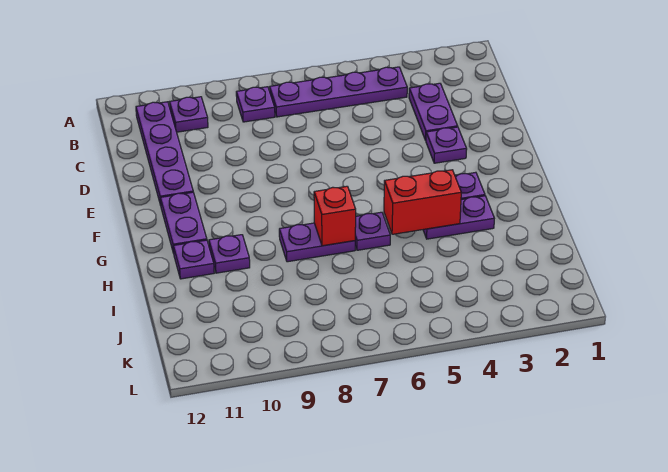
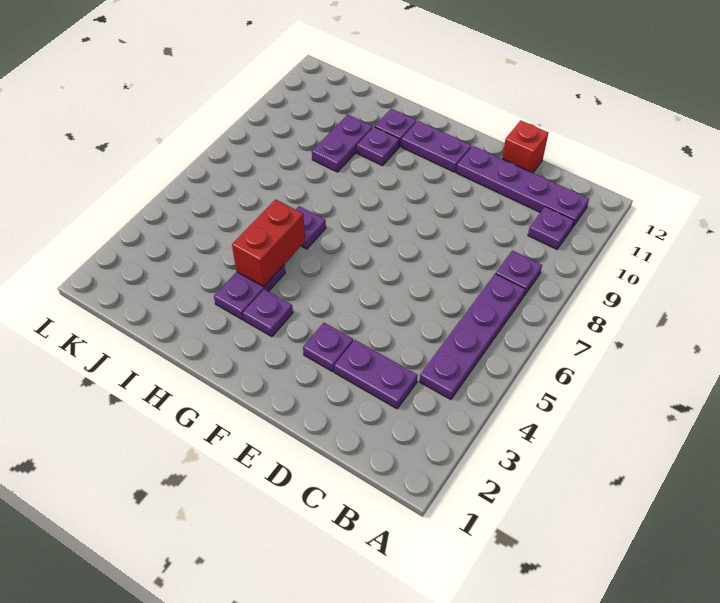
purple 1x2 plate [279,223,355,262] -> purple 1x2 plate moved to [312,115,373,172]
red 1x1 brick [314,186,356,246] -> red 1x1 brick moved to [502,120,548,173]

